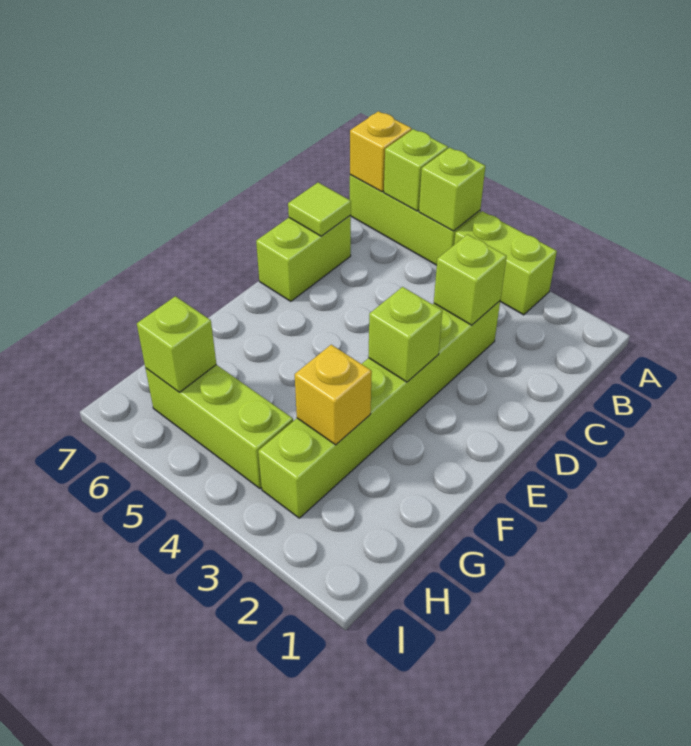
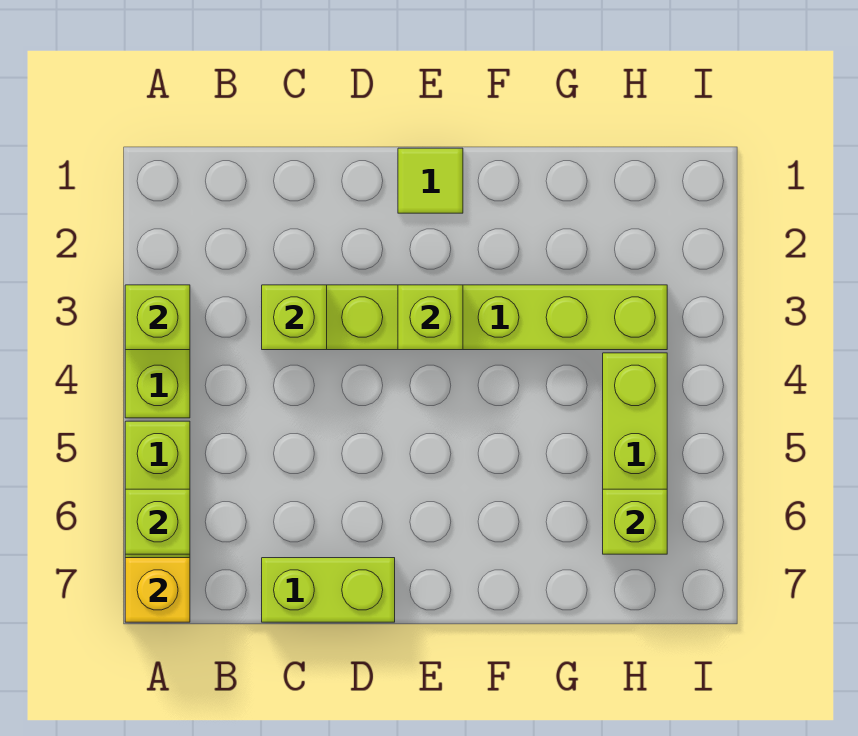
lime 1x1 brick [419,148,485,231] -> lime 1x1 brick moved to [125,285,190,350]
lime 1x1 tile [288,183,351,236] -> lime 1x1 tile moved to [398,148,463,213]
yellow 1x1 brick [295,345,372,445] -> none

